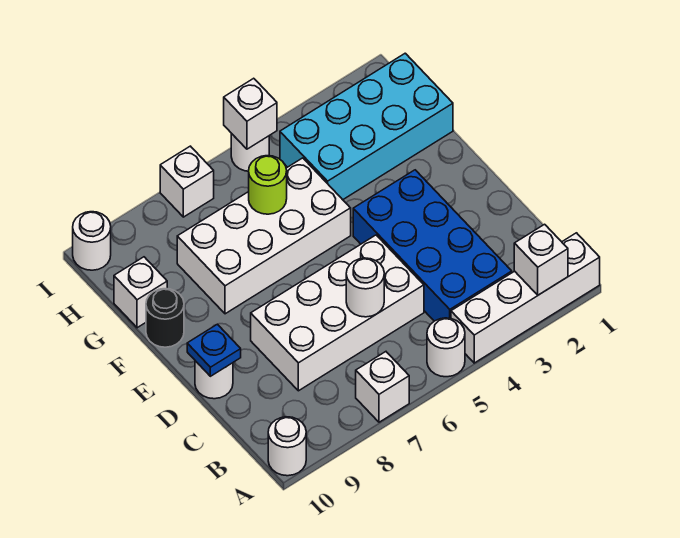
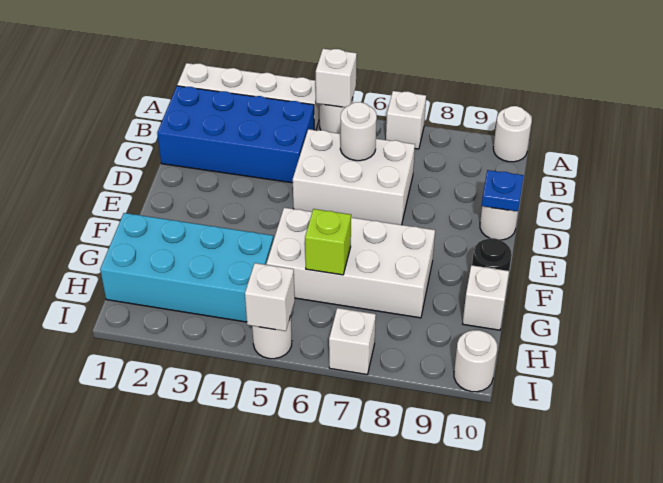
white 1x1 brick [514,224,568,295] -> white 1x1 brick moved to [316,49,357,107]
blue 2x4 brick [353,170,512,321] -> blue 2x4 brick turned to [157,86,314,183]
white 2x4 brick [251,235,424,391] -> white 2x3 brick [293,129,415,225]
lime 1x1 round brick [249,156,287,214] -> lime 1x1 brick [305,209,351,275]

